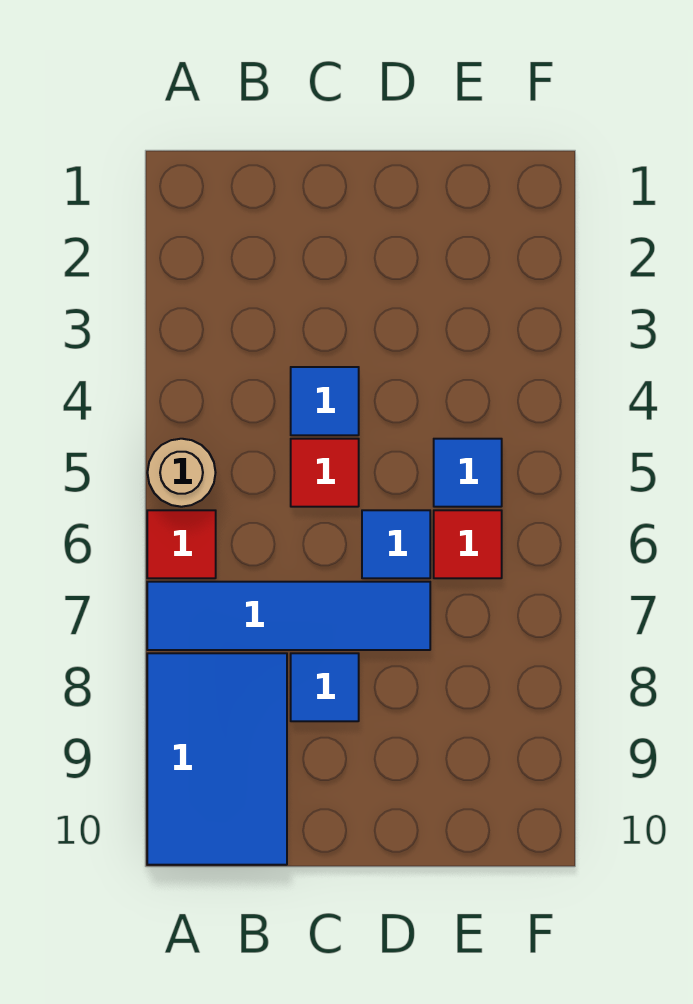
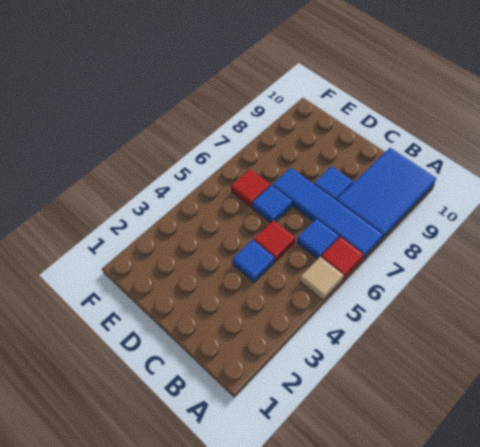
tan 1x1 round brick [147,439,216,507] -> tan 1x1 tile [300,257,344,300]
blue 1x1 tile [434,439,502,507] -> blue 1x1 tile moved to [297,219,339,259]

